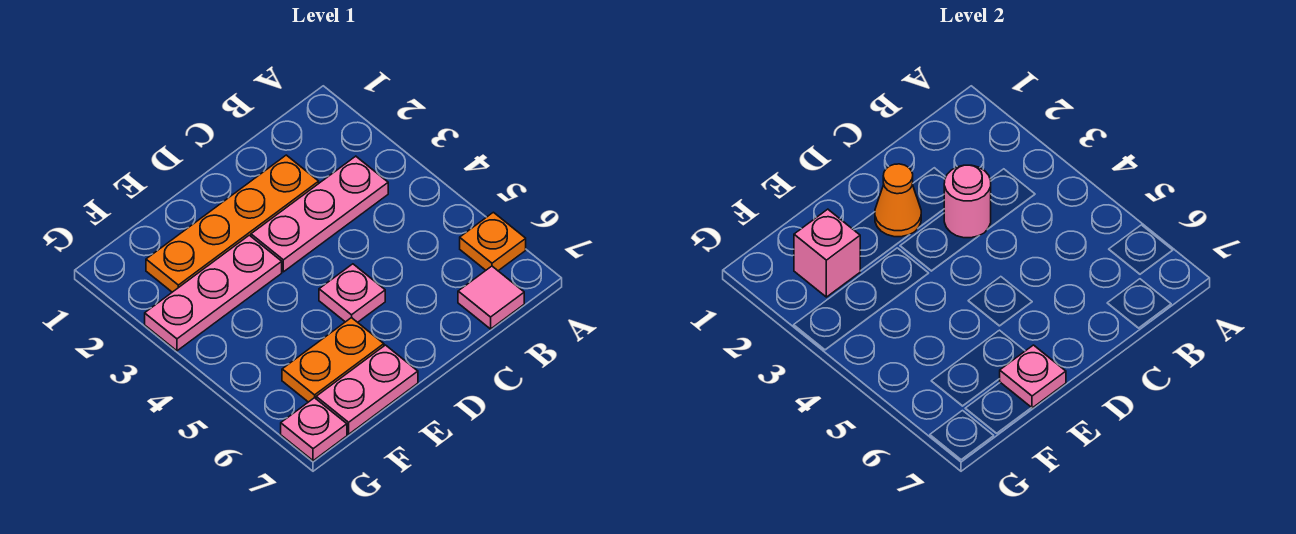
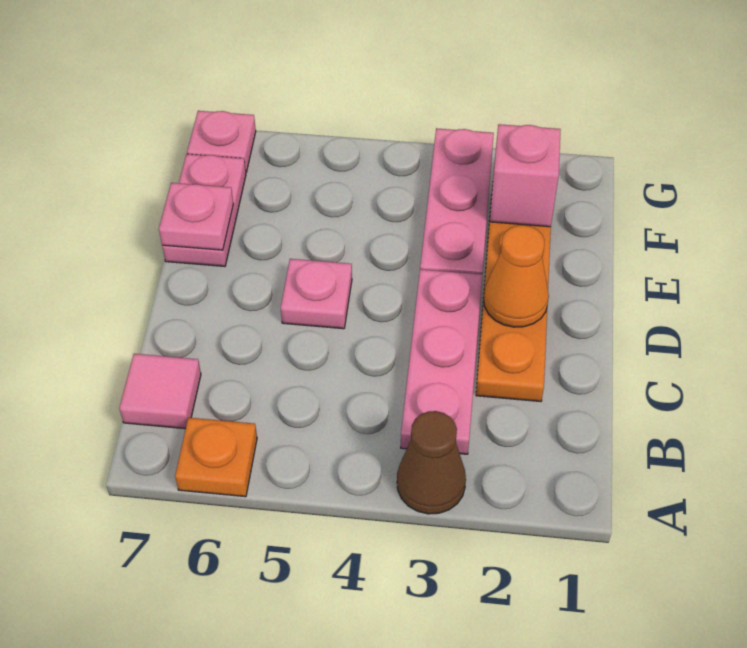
none -> brown 1x1 cone [397,411,466,514]
pink 1x1 round brick [944,165,991,238] -> none
orange 1x2 plate [282,318,384,402] -> none

